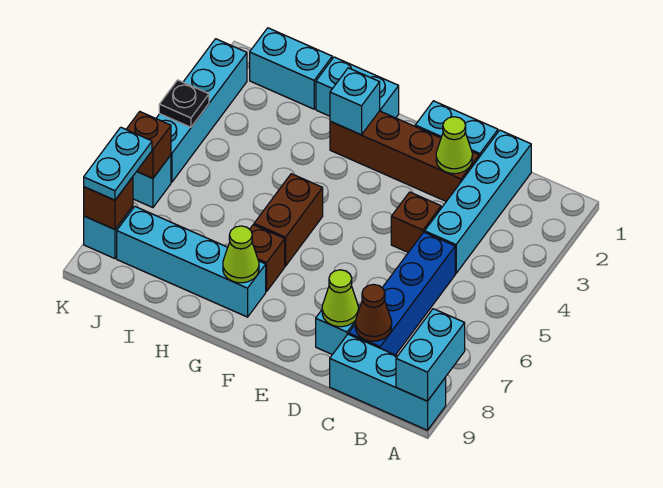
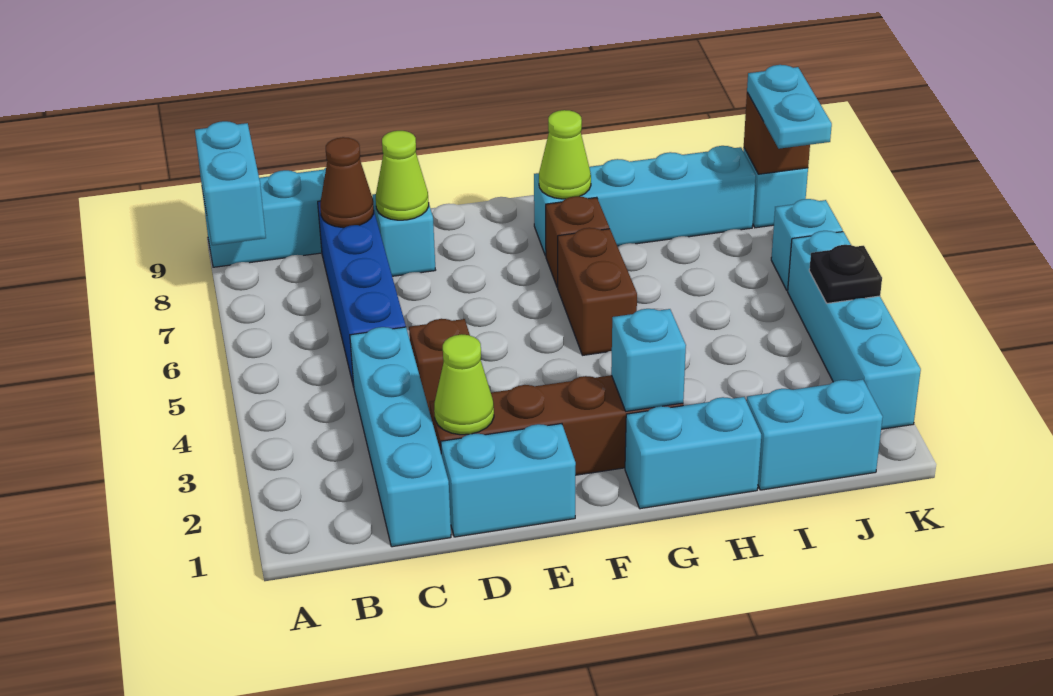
brown 1x1 brick [126,112,171,178] -> none

